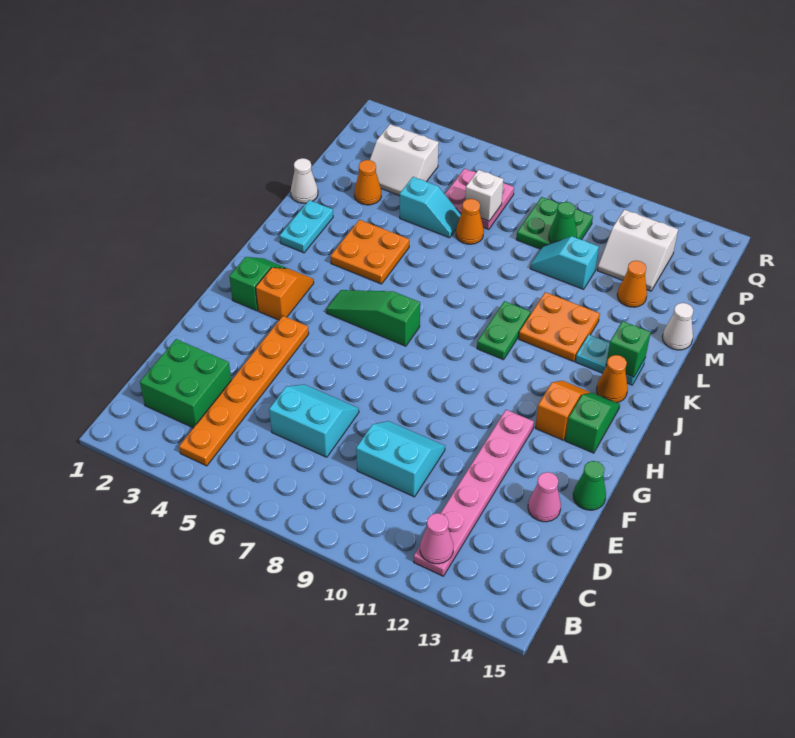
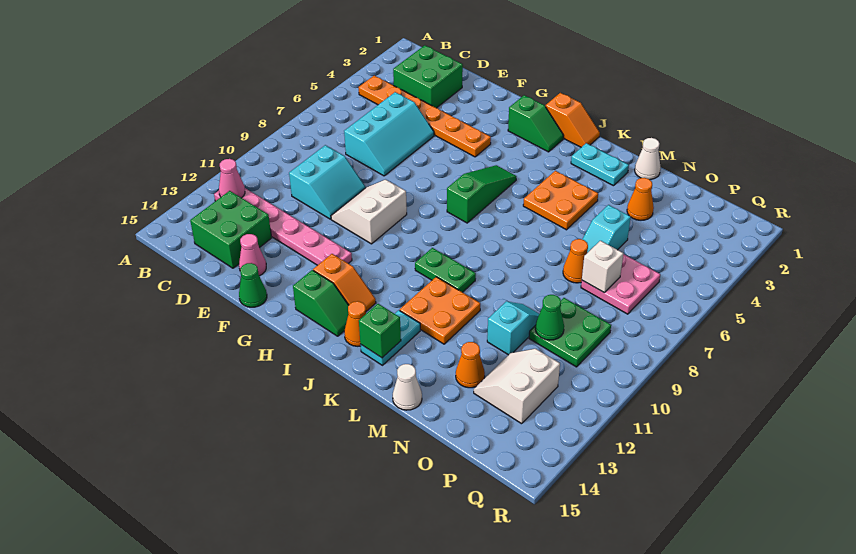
none -> green 2x2 brick [190,191,272,268]
cyan 2x2 slope [269,384,359,457] -> cyan 2x3 slope [344,92,434,176]
orange 1x2 slope [256,268,314,320] -> orange 1x2 slope moved to [546,93,600,147]
white 2x2 slope [370,124,439,196] -> white 2x2 slope moved to [331,180,407,244]

